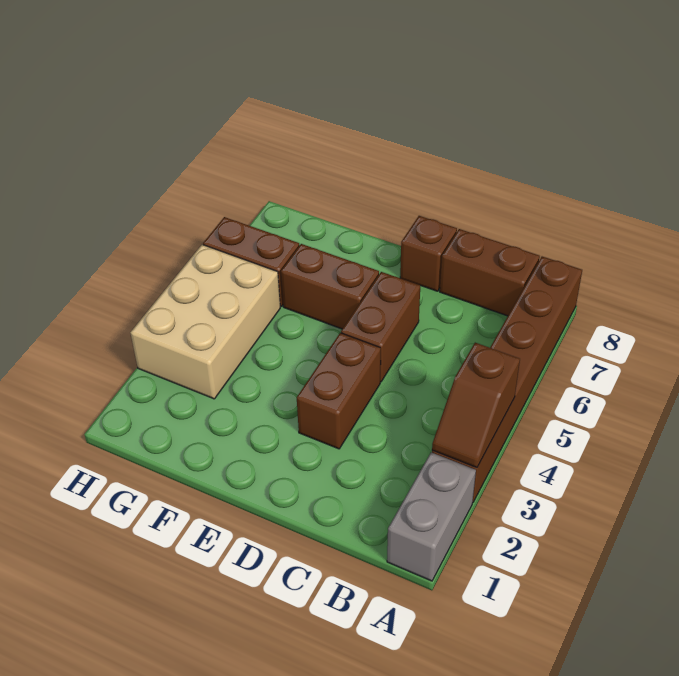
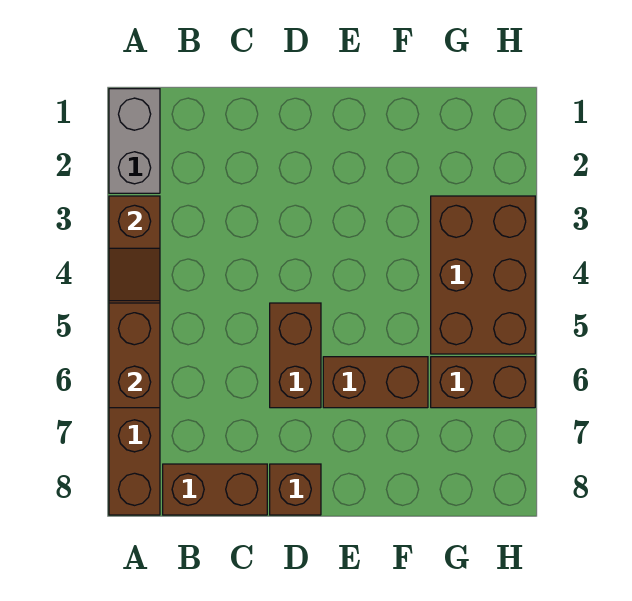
brown 1x2 slope [432,343,520,467] -> brown 1x2 slope turned to [109,196,160,301]
brown 1x2 brick [297,333,381,449] -> brown 1x2 brick moved to [109,303,160,408]
tan 2x3 brick [130,245,280,399] -> brown 2x3 brick [431,196,535,354]

